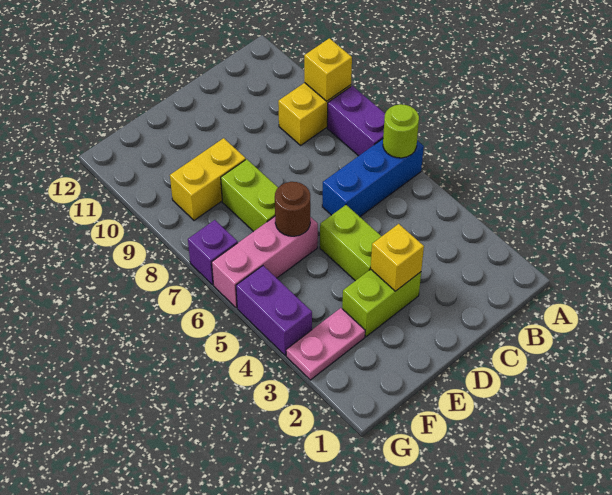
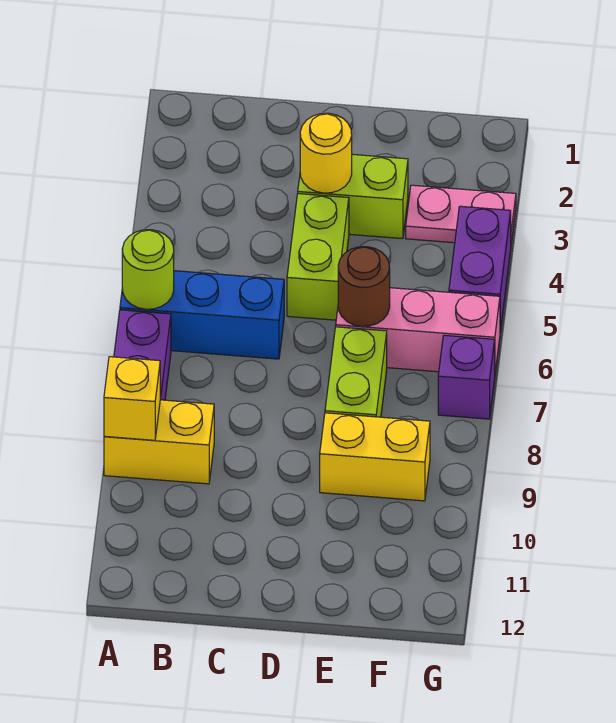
yellow 1x1 brick [371,224,424,291] -> yellow 1x1 round brick [300,113,352,193]

